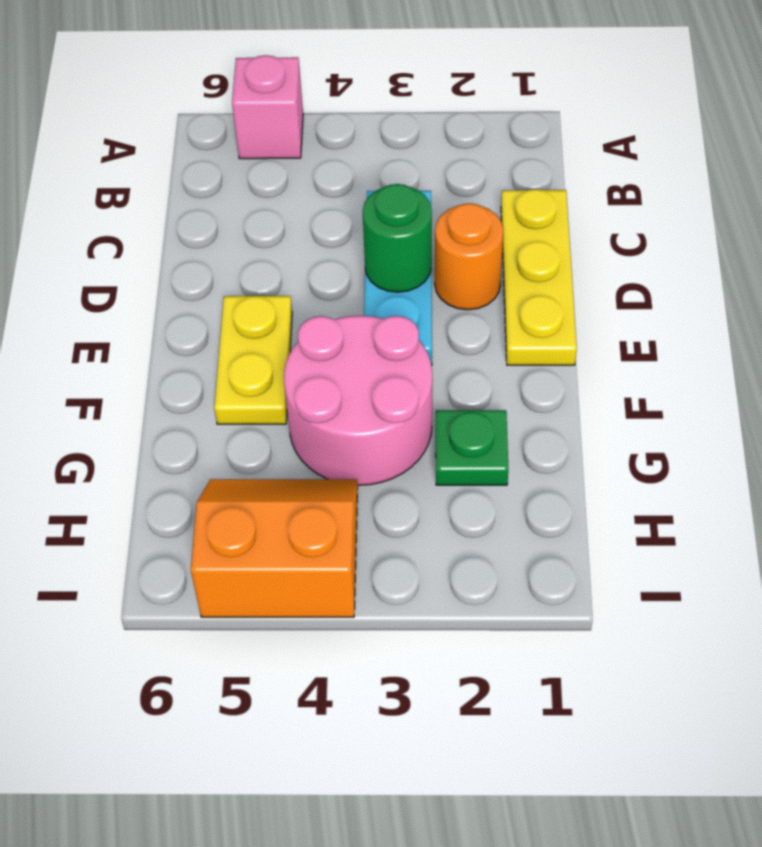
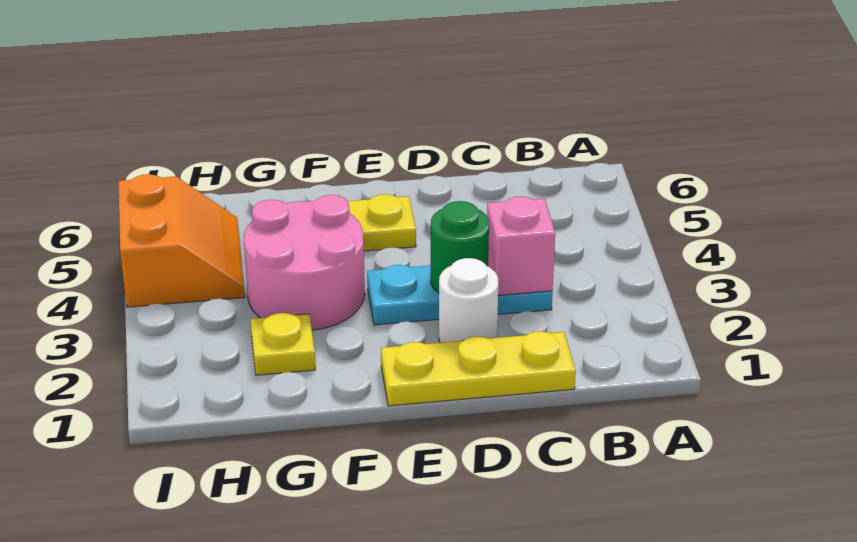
pink 1x1 brick [232,55,303,159] -> pink 1x1 brick moved to [487,196,555,295]
orange 1x1 round brick [435,203,503,310] -> white 1x1 round brick [439,258,498,343]
green 1x1 plate [436,410,508,485] -> yellow 1x1 plate [251,313,315,375]

